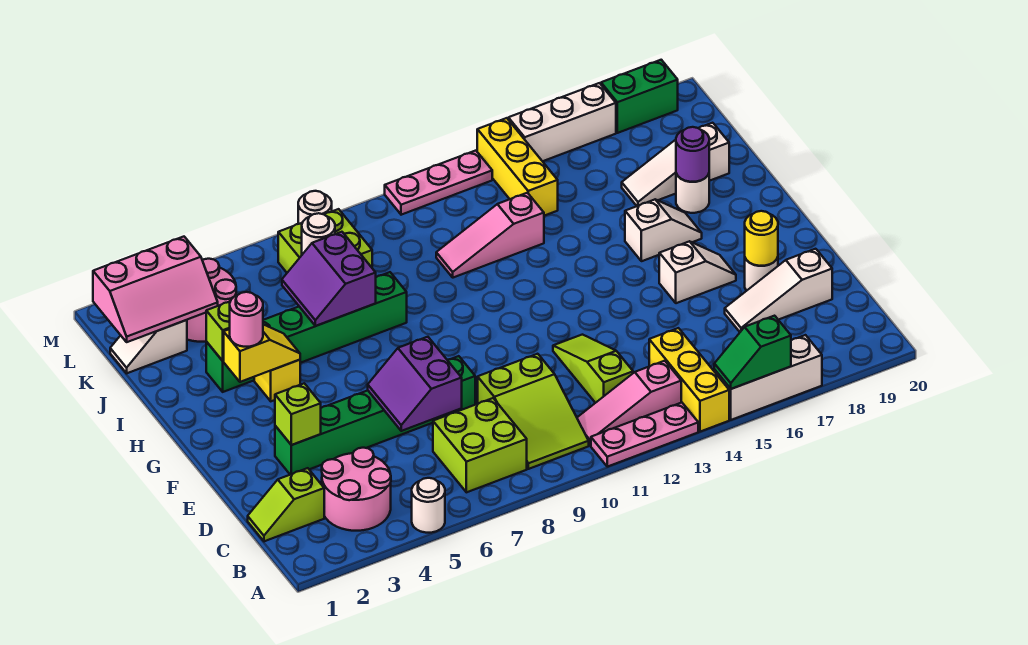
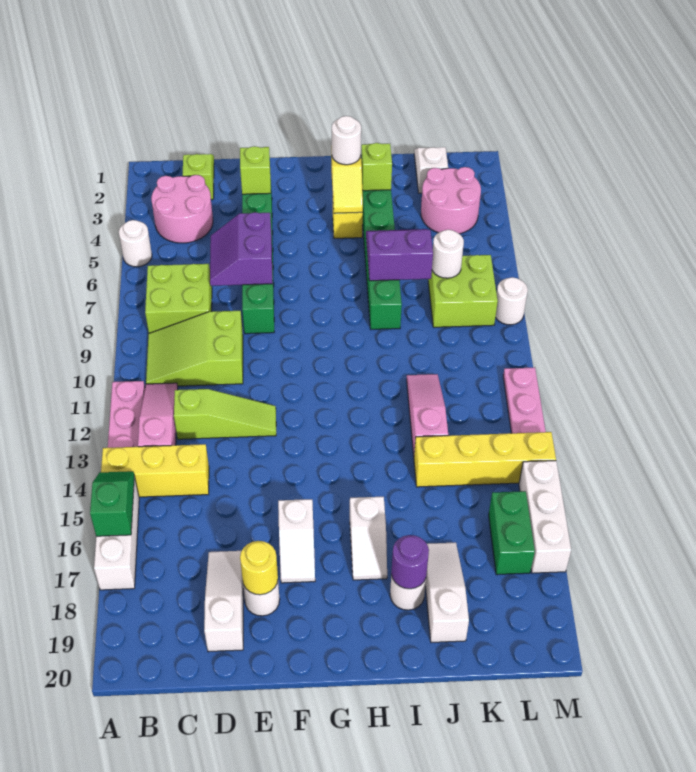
purple 2x2 slope [368,337,462,431] -> purple 2x2 slope turned to [210,212,273,286]
pink 1x1 round brick [230,292,263,347] -> white 1x1 round brick [332,116,361,165]
pink 2x3 slope [93,237,218,342] -> none
yellow 1x3 brick [477,118,558,216] -> yellow 1x4 brick [414,432,556,487]
green 1x2 brick [601,60,678,133] -> green 1x2 brick moved to [489,491,535,575]

